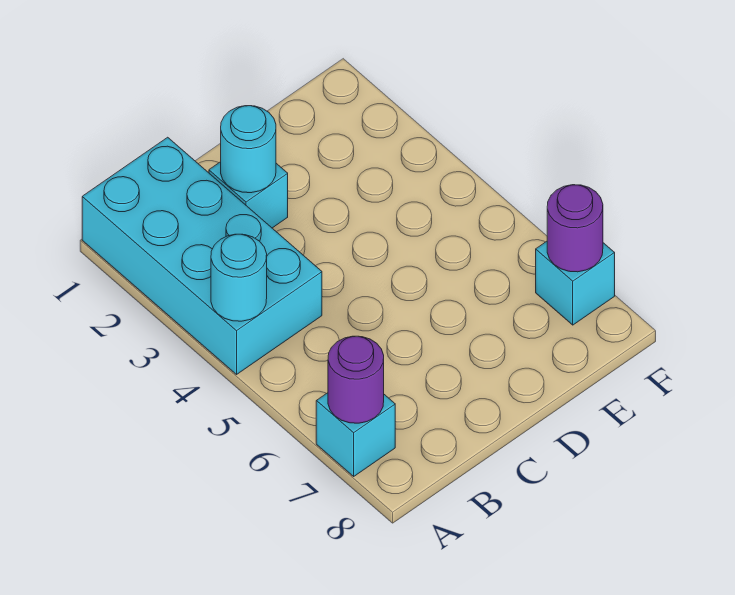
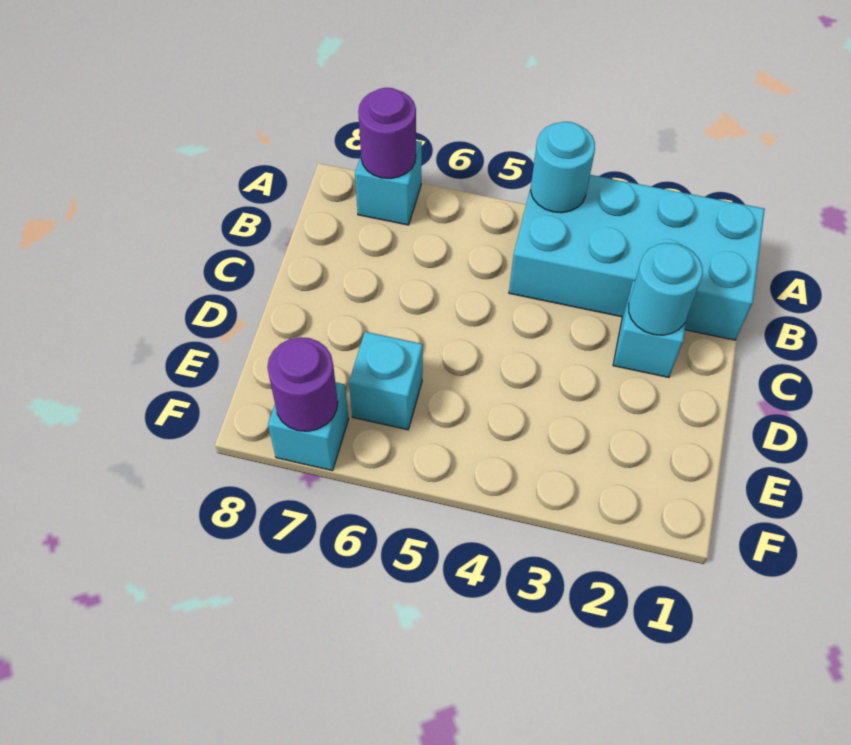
none -> cyan 1x1 brick [349,332,423,430]

